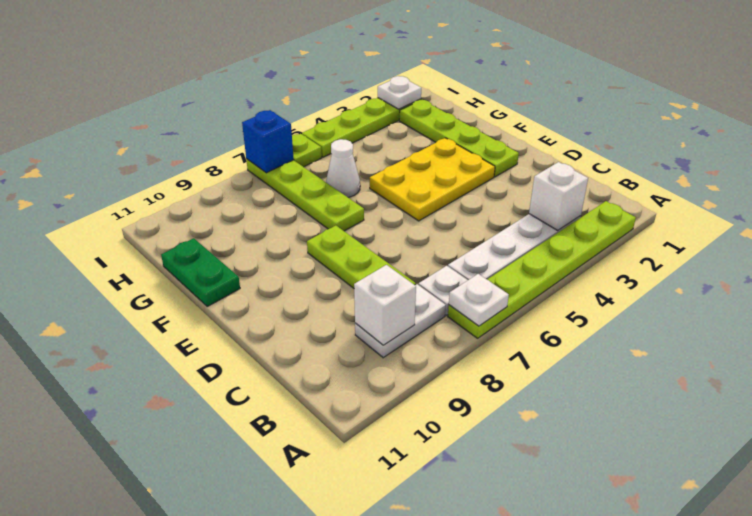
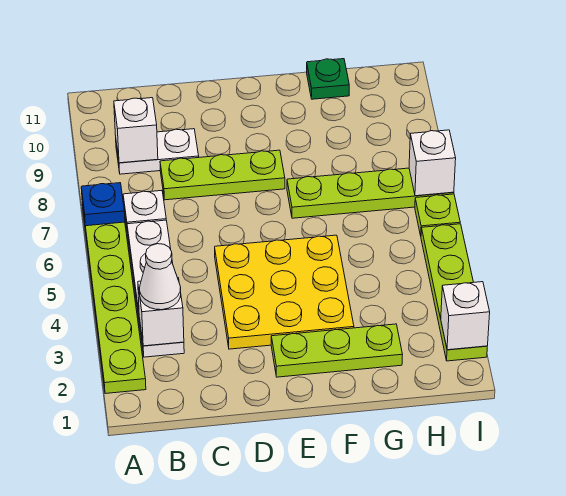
white 1x1 plate [449,274,509,326] -> blue 1x1 plate [81,183,125,226]
white 1x2 plate [355,284,446,358] -> white 1x2 plate turned to [116,129,199,174]
lime 1x4 plate [399,100,519,177] -> lime 1x3 plate [271,324,403,377]
yellow 2x3 plate [370,138,495,221] -> yellow 3x3 plate [215,235,354,349]
green 1x2 plate [161,238,240,306] -> green 1x1 plate [307,59,349,99]
white 1x1 cone [326,139,360,197] -> white 1x1 cone moved to [140,244,181,310]
white 1x1 plate [378,76,421,109] -> white 1x1 brick [441,282,490,350]
blue 1x1 brick [242,110,294,173] -> white 1x1 brick [409,130,456,196]

